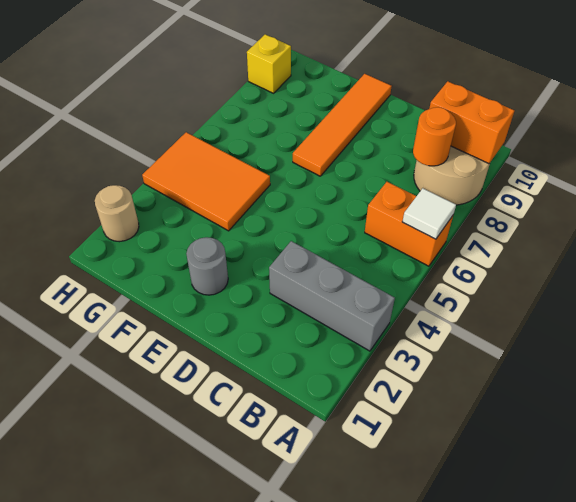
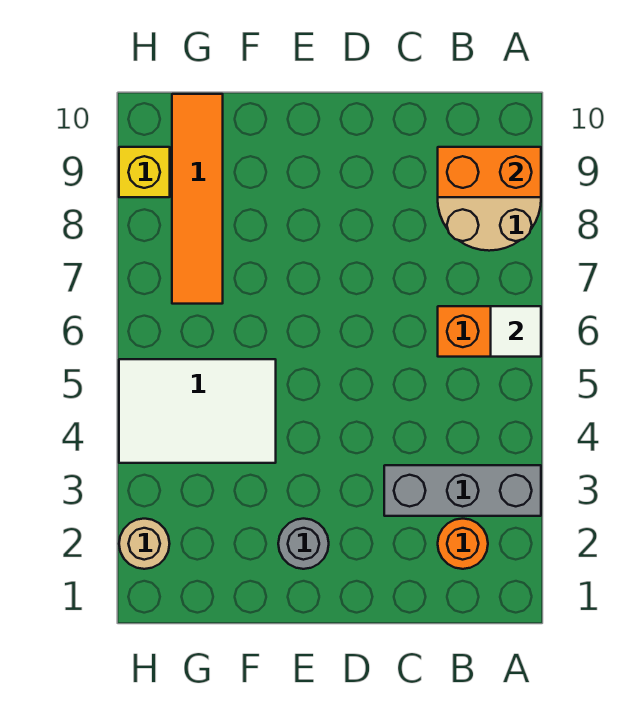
orange 1x1 round brick [413,107,456,166] -> orange 1x1 round brick moved to [438,519,488,569]
orange 1x4 tile [293,74,392,176] -> orange 1x4 tile moved to [172,94,223,304]
orange 2x3 tile [142,132,270,231] -> white 2x3 tile [119,359,276,463]

